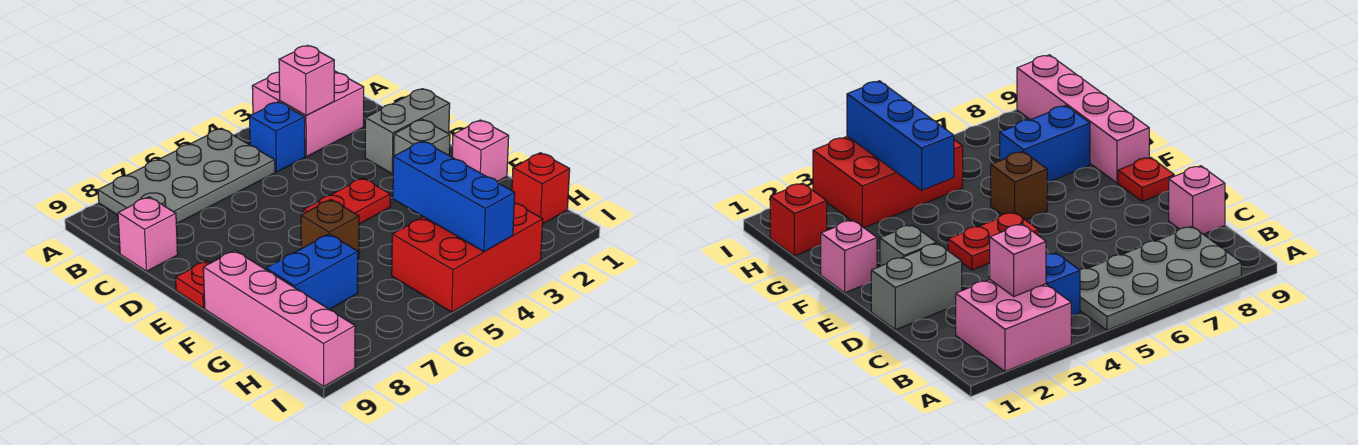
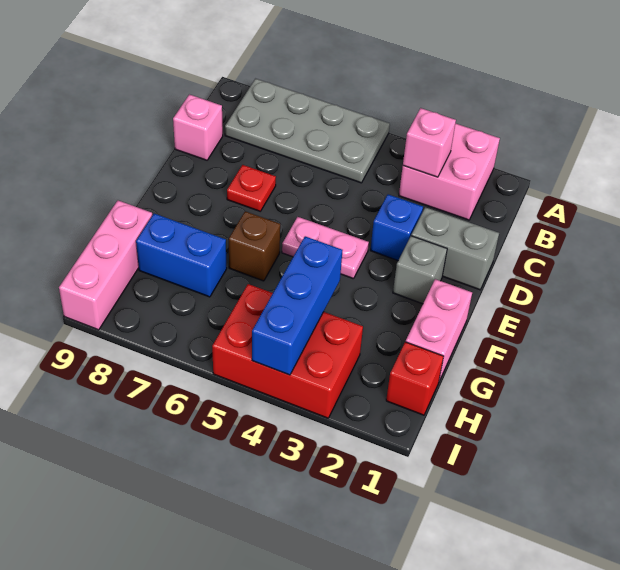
blue 1x1 brick [249,102,305,172] -> blue 1x1 brick moved to [370,194,423,260]
red 1x2 plate [303,178,390,224] -> pink 1x2 plate [282,217,369,279]
red 1x1 plate [176,261,210,308] -> red 1x1 plate moved to [227,165,276,211]
pink 1x1 brick [452,120,509,182] -> pink 1x2 brick [406,279,472,381]
pink 1x4 brick [203,250,355,387] -> pink 1x3 brick [59,200,152,330]

